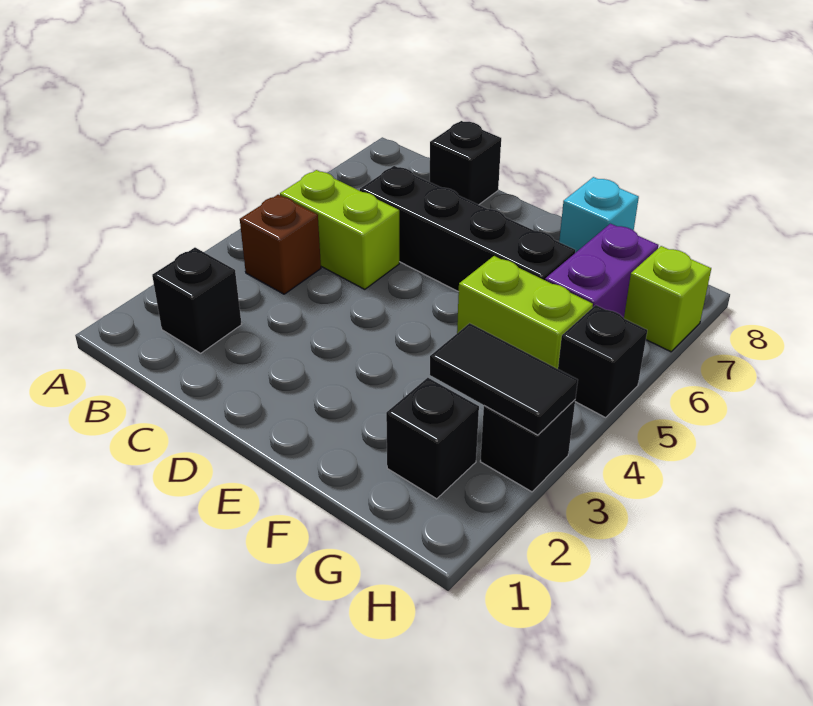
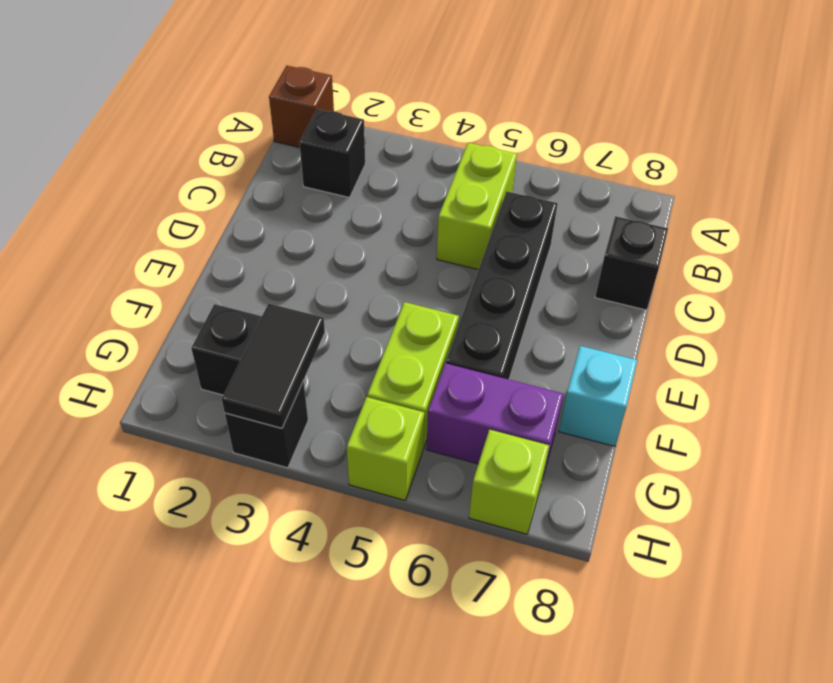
brown 1x1 brick [240,195,321,294] -> brown 1x1 brick moved to [269,66,334,147]
black 1x1 brick [558,305,647,418] -> lime 1x1 brick [347,397,424,500]

